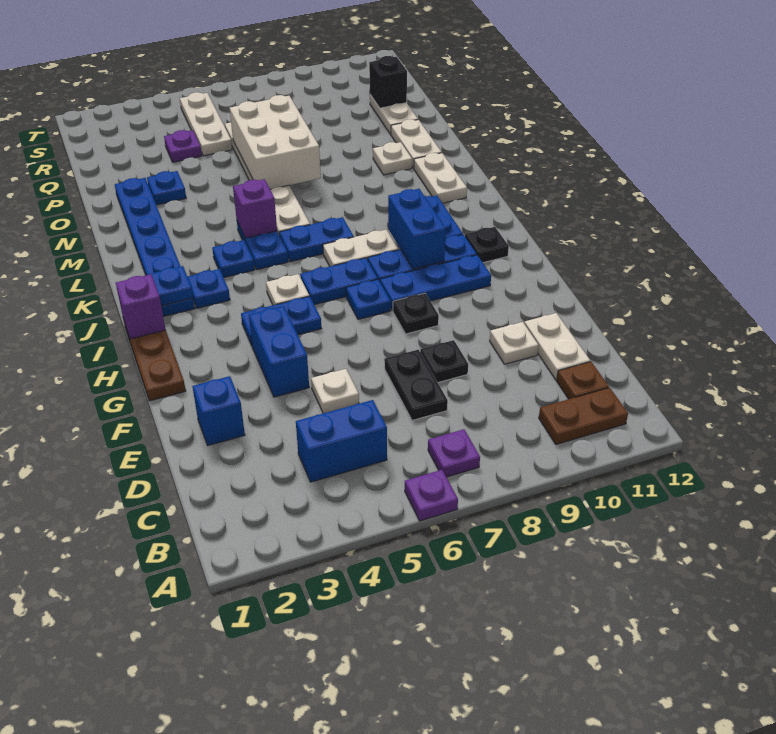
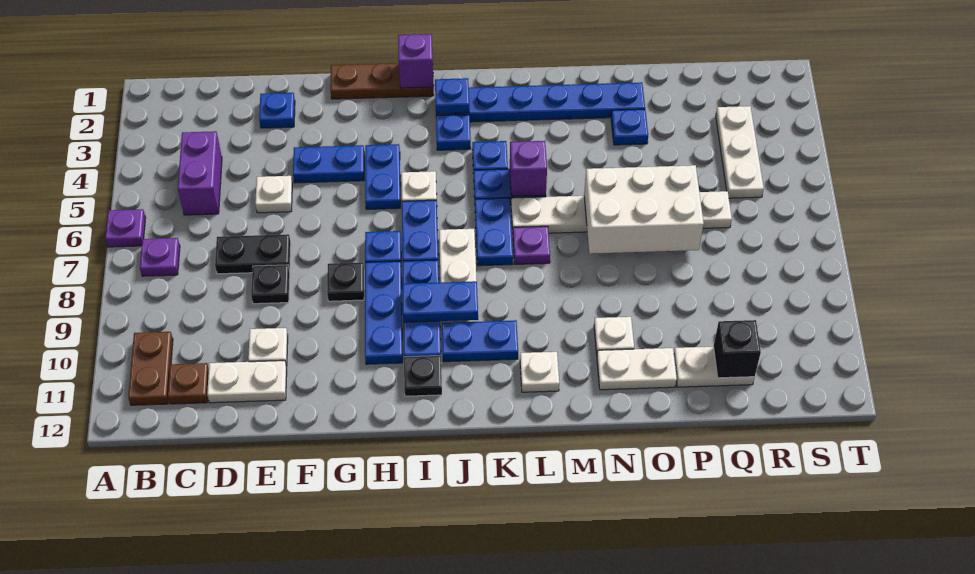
blue 1x2 brick [296,400,387,482] -> purple 1x2 brick [178,131,222,215]
blue 1x1 brick [192,376,245,445] -> blue 1x1 plate [259,93,295,128]
blue 1x2 brick [249,306,309,397] -> blue 1x2 plate [293,145,364,183]
blue 1x2 brick [388,189,446,269] -> blue 1x2 plate [402,281,478,322]
white 1x2 plate [414,153,467,203] -> white 1x1 plate [520,352,559,392]
purple 1x1 plate [164,130,202,162] -> purple 1x1 plate moved to [513,226,550,264]
white 1x3 plate [180,92,232,156] -> white 1x3 plate turned to [716,106,764,198]

